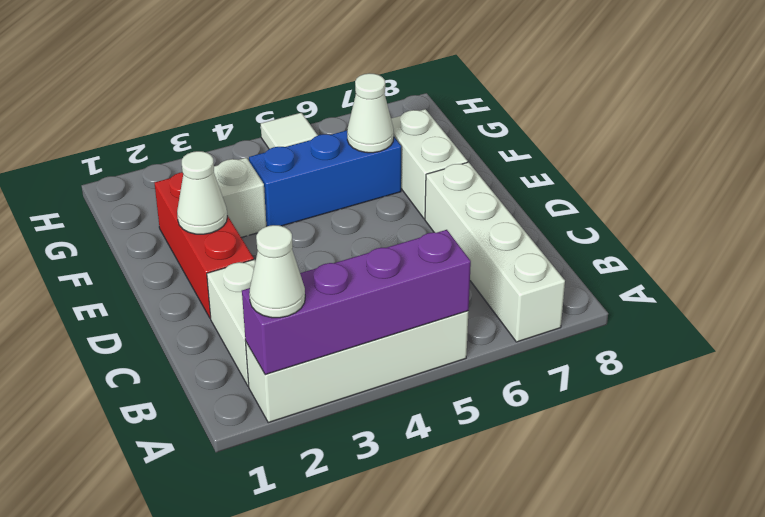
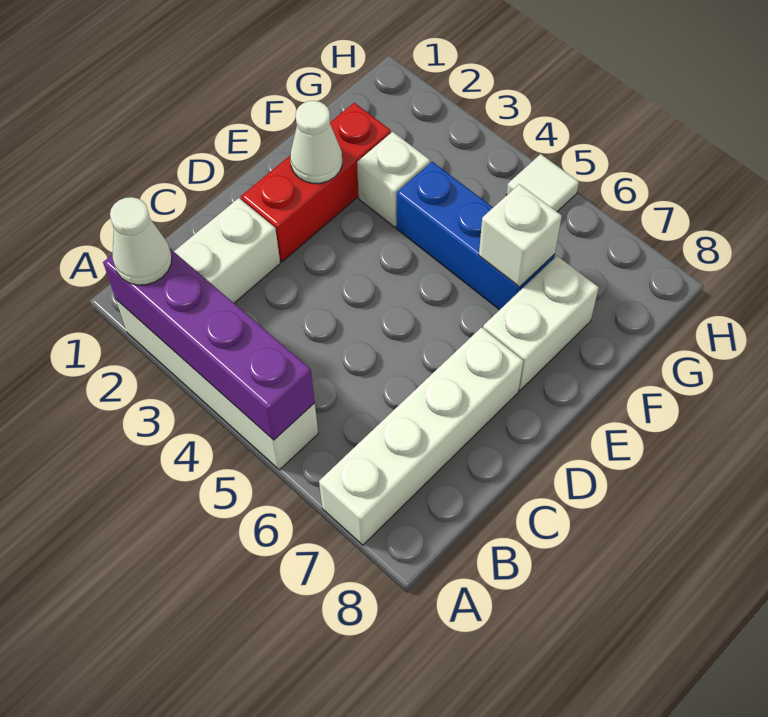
white 1x1 cone [347,73,394,153] -> white 1x1 brick [479,184,562,287]

